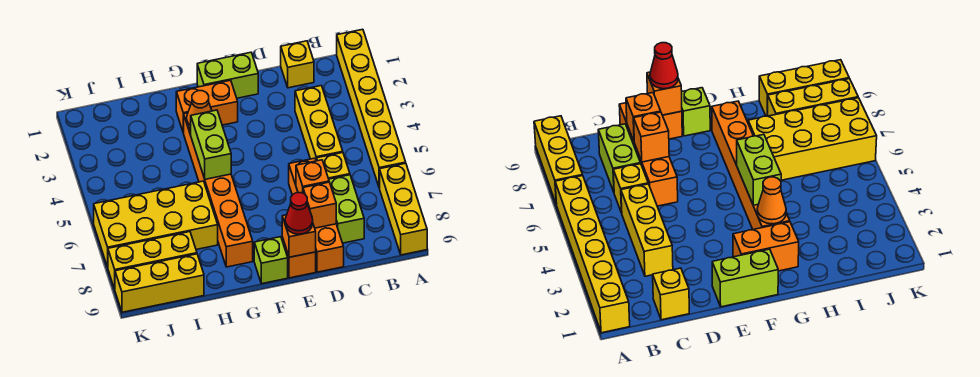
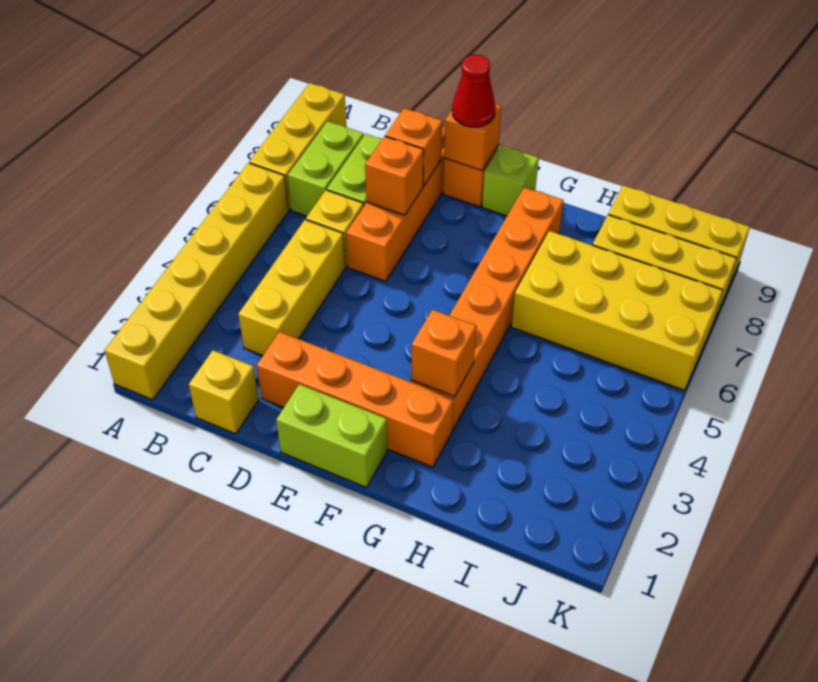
orange 1x2 brick [176,80,238,133] -> orange 1x4 brick [257,332,454,467]
orange 1x1 cone [187,91,212,129] -> orange 1x1 brick [412,310,476,397]
lime 1x2 brick [191,110,231,179] -> lime 1x2 brick moved to [288,121,364,216]

